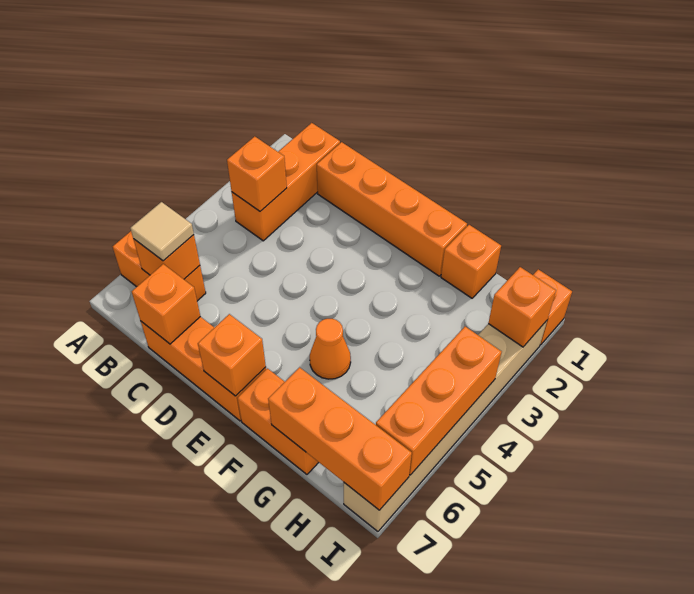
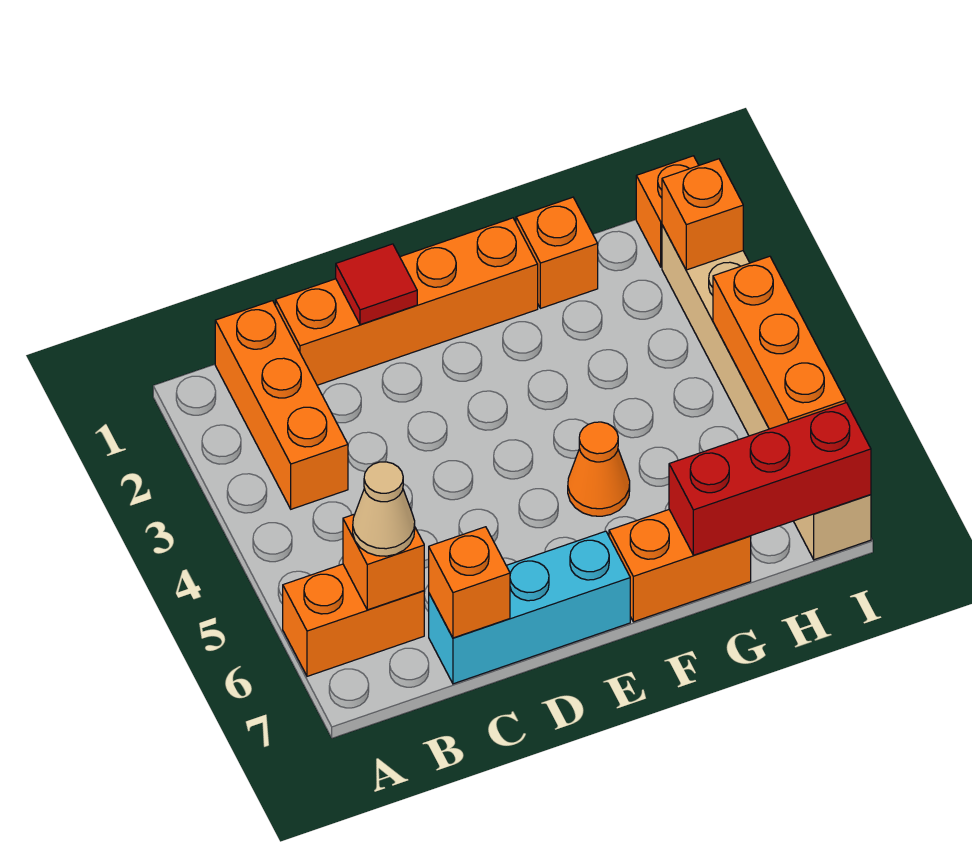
orange 1x1 brick [227,136,287,211] -> none
tan 1x1 tile [130,202,194,261] -> tan 1x1 cone [353,462,415,556]
orange 1x3 brick [141,317,266,421] -> cyan 1x3 brick [429,531,630,684]
none -> red 1x1 tile [336,244,417,325]
orange 1x1 brick [198,314,266,396] -> none
orange 1x3 brick [268,367,412,510] -> red 1x3 brick [669,403,871,555]

